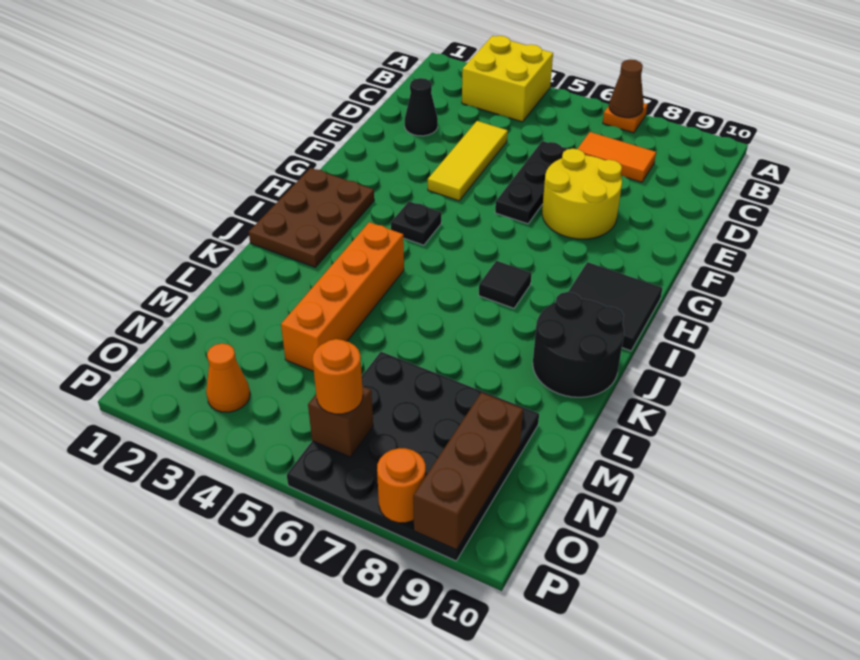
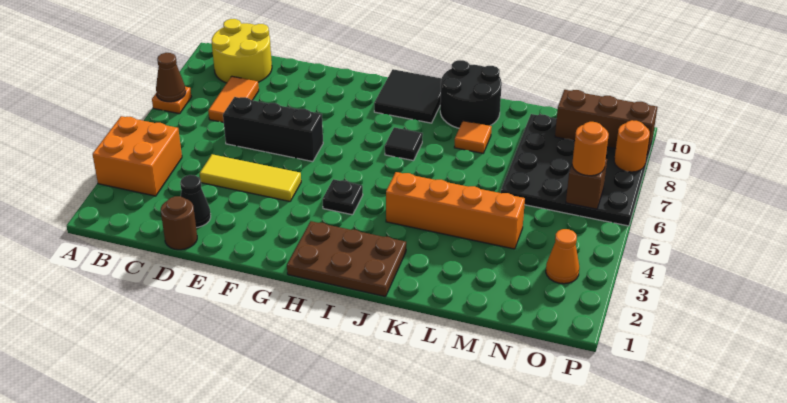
yellow 2x2 brick [462,36,553,122] -> orange 2x2 brick [93,116,182,196]
none -> brown 1x1 round brick [161,196,197,250]
black 1x3 plate [495,141,567,224] -> black 1x3 brick [223,97,323,162]
yellow 2x2 round brick [542,149,622,239] -> yellow 2x2 round brick moved to [212,19,272,83]
none -> orange 1x1 tile [454,121,492,153]

